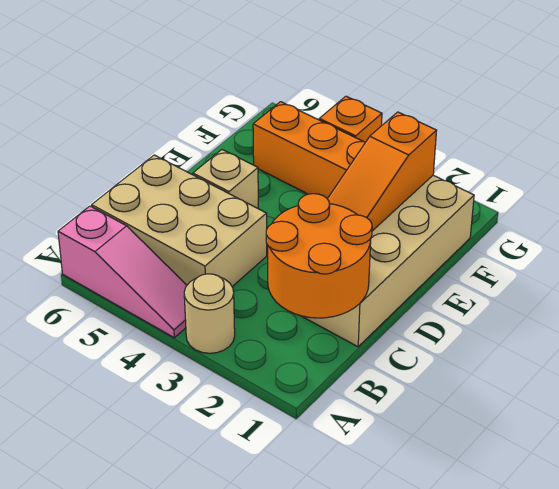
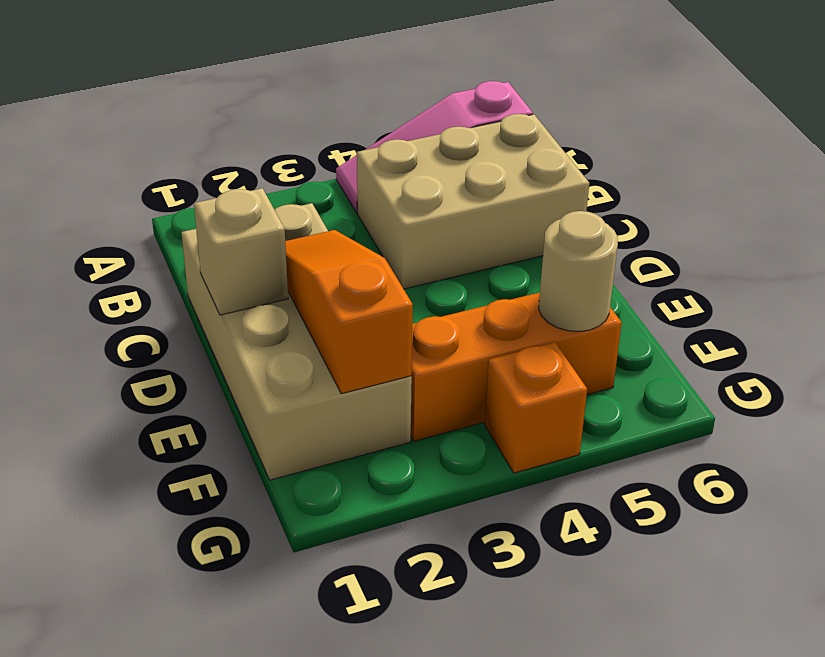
tan 1x1 round brick [184,274,235,353] -> tan 1x1 round brick moved to [539,211,618,332]
orange 2x2 round brick [266,194,372,318] -> none
tan 1x1 brick [193,150,258,208] -> tan 1x1 brick moved to [194,188,288,315]

